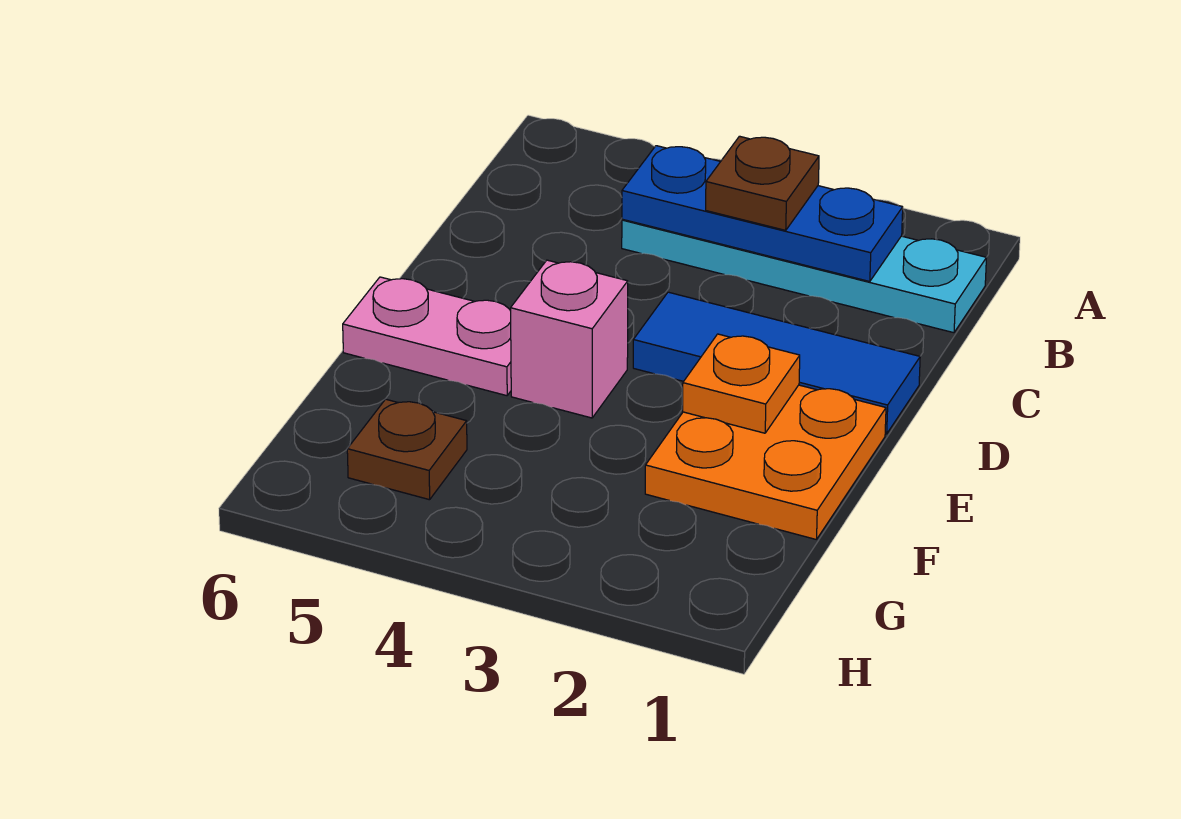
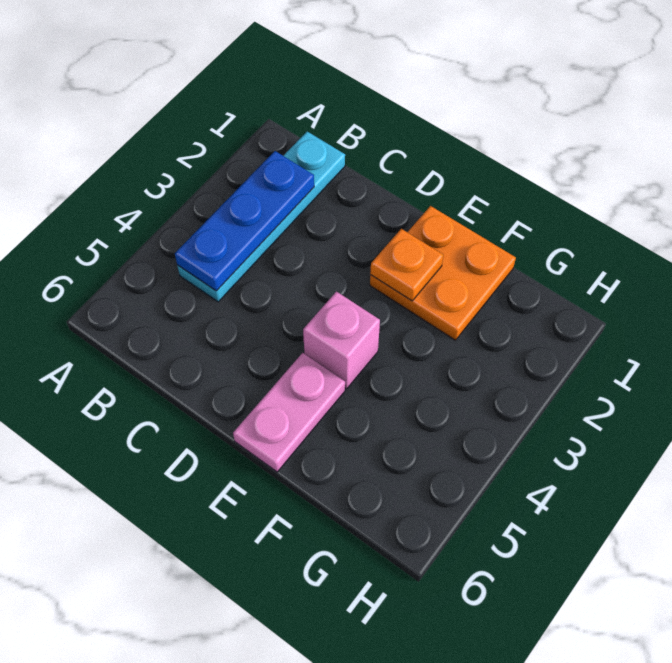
brown 1x1 plate [706,136,819,230] -> none
blue 1x3 tile [633,292,920,434] -> none
brown 1x1 plate [347,399,467,500] -> none

